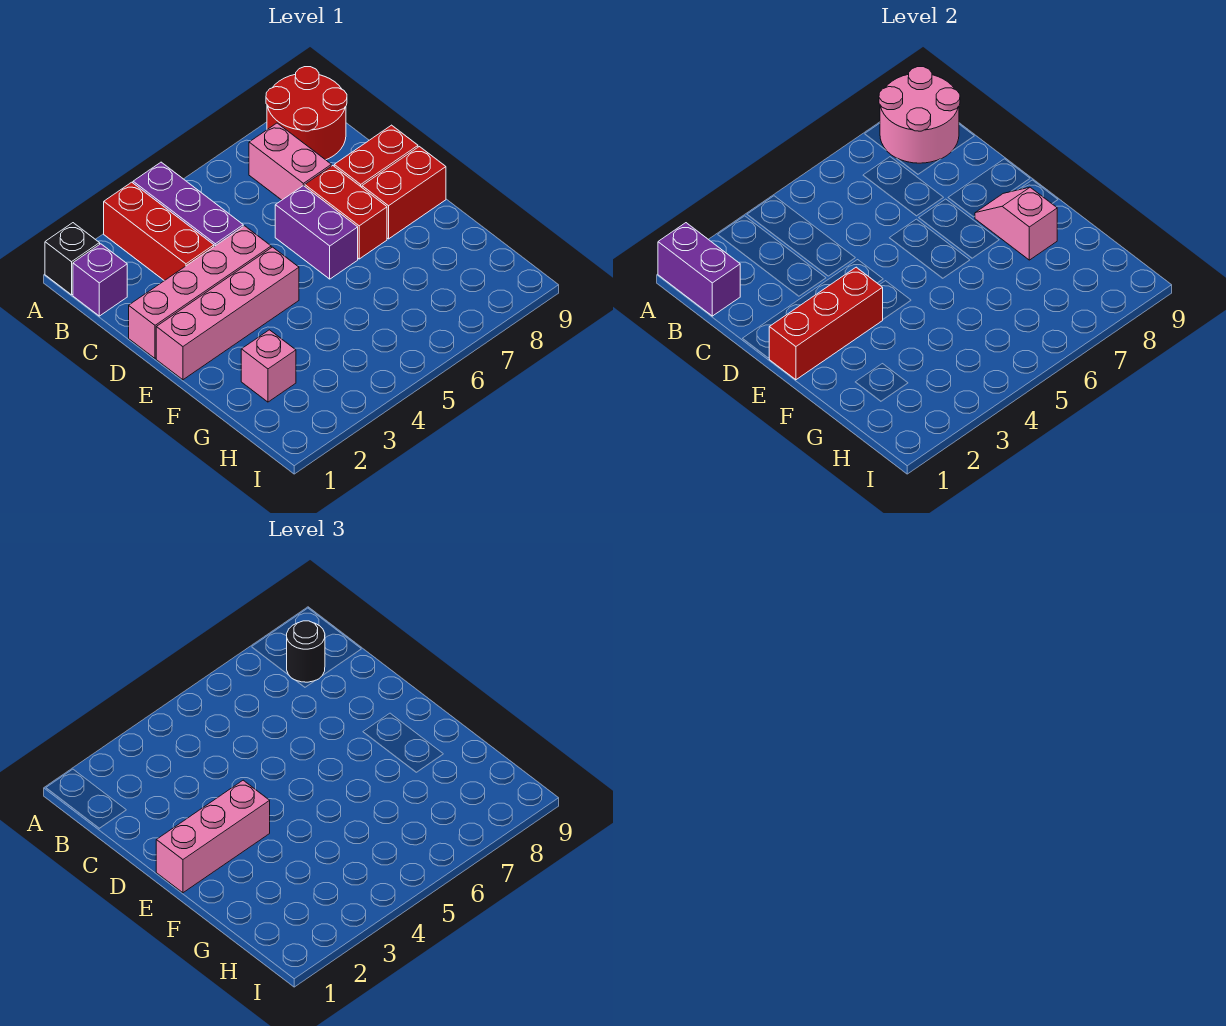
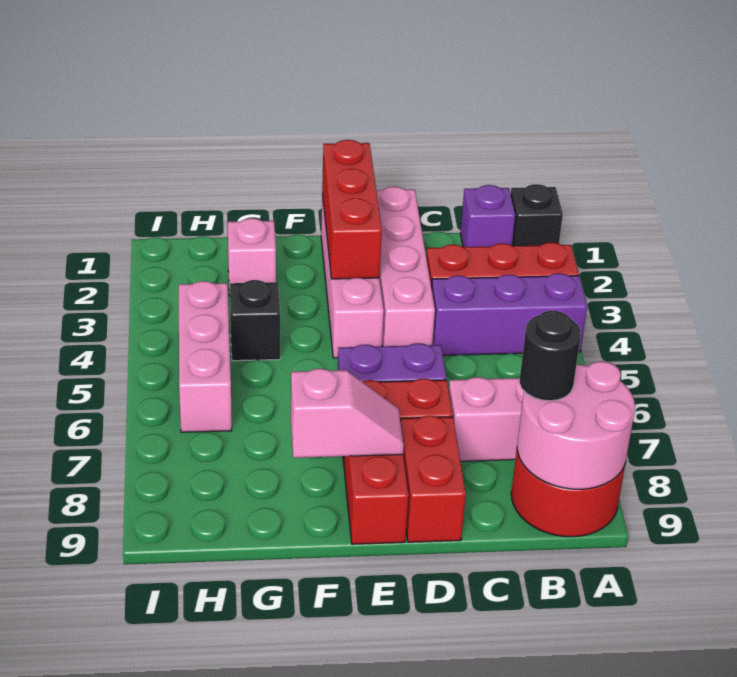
purple 1x2 brick [658,223,740,316] -> none
pink 1x3 brick [156,780,270,893] -> pink 1x3 brick moved to [179,281,232,432]
none -> black 1x1 brick [230,280,280,361]

